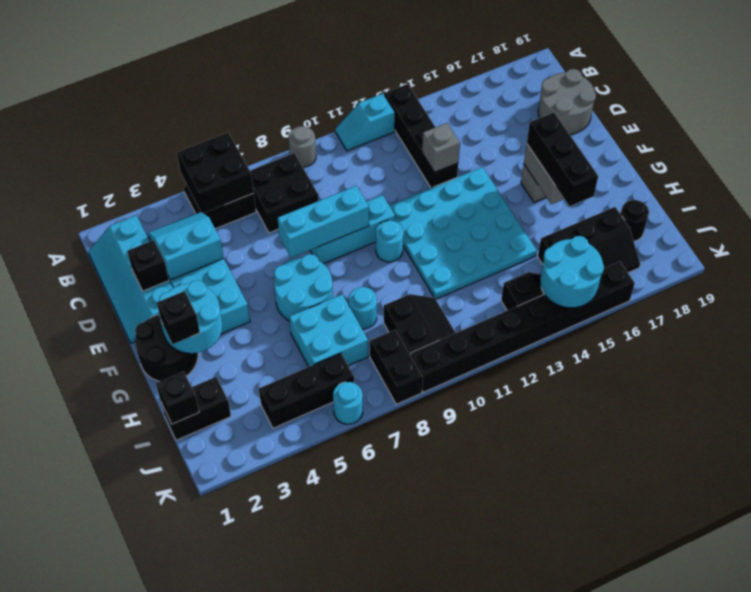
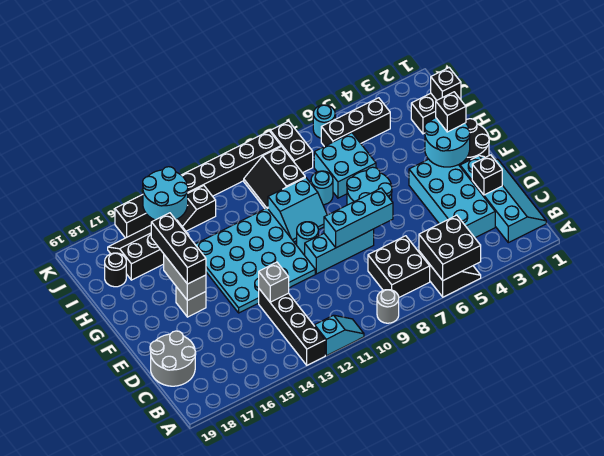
cyan 2x2 slope [148,212,224,280] -> cyan 2x2 slope moved to [268,178,327,242]

